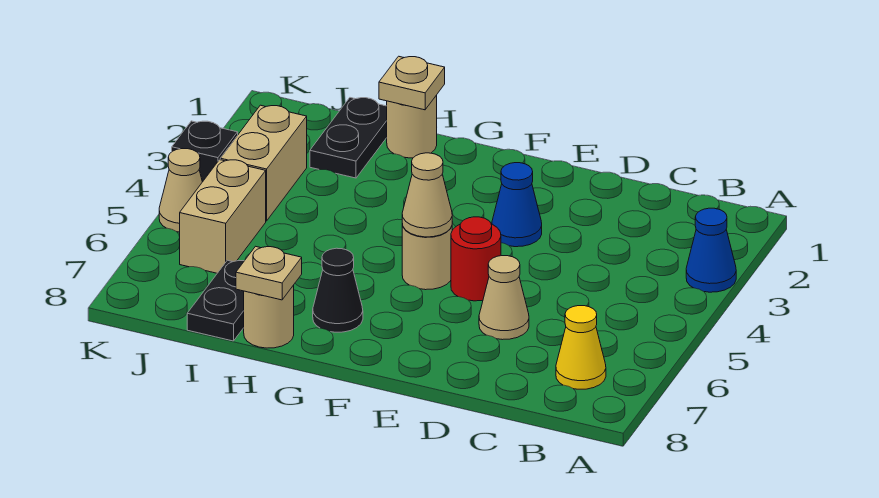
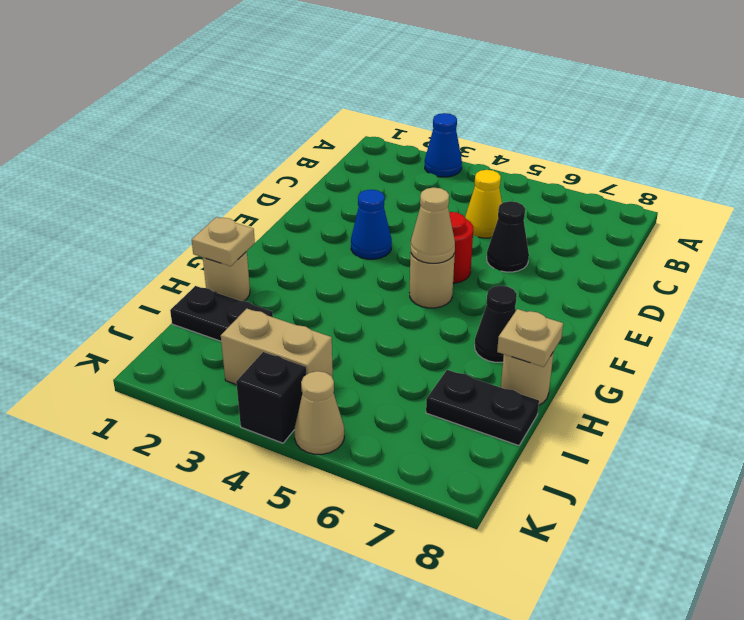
yellow 1x1 cone [556,306,606,389] -> yellow 1x1 cone moved to [465,170,502,238]
tan 1x1 cone [479,256,529,340] -> black 1x1 cone [487,201,529,272]
tan 1x2 brick [180,160,266,273] -> none

